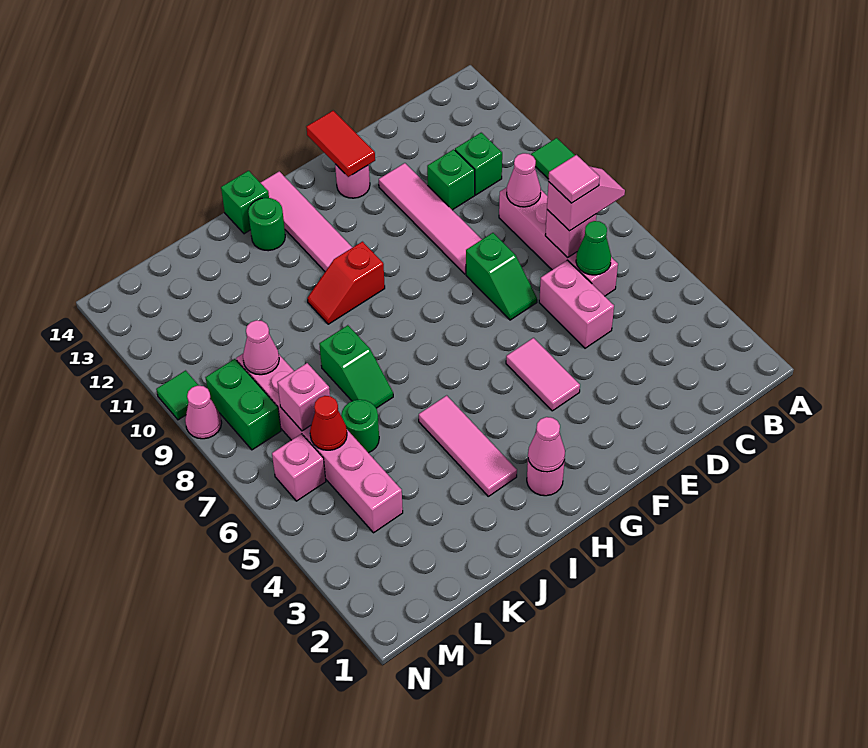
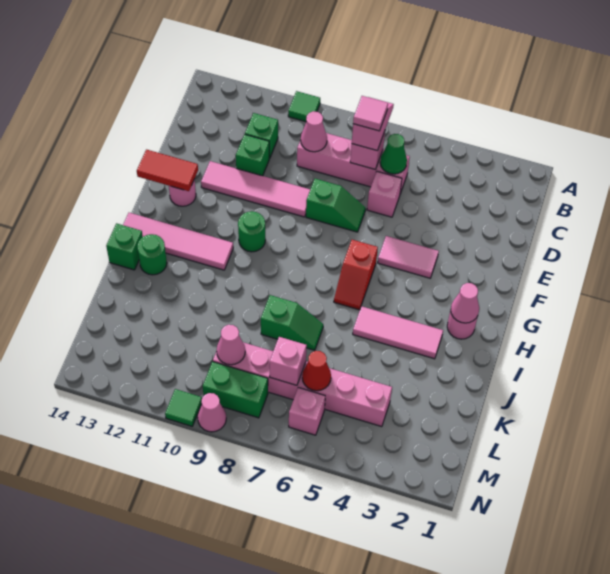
pink 1x2 brick [539,260,614,348] -> pink 1x1 brick [367,171,402,217]
red 1x2 slope [307,242,385,324] -> red 1x2 slope moved to [334,240,378,310]
green 1x1 round brick [341,400,379,453] -> green 1x1 round brick moved to [238,211,265,252]

